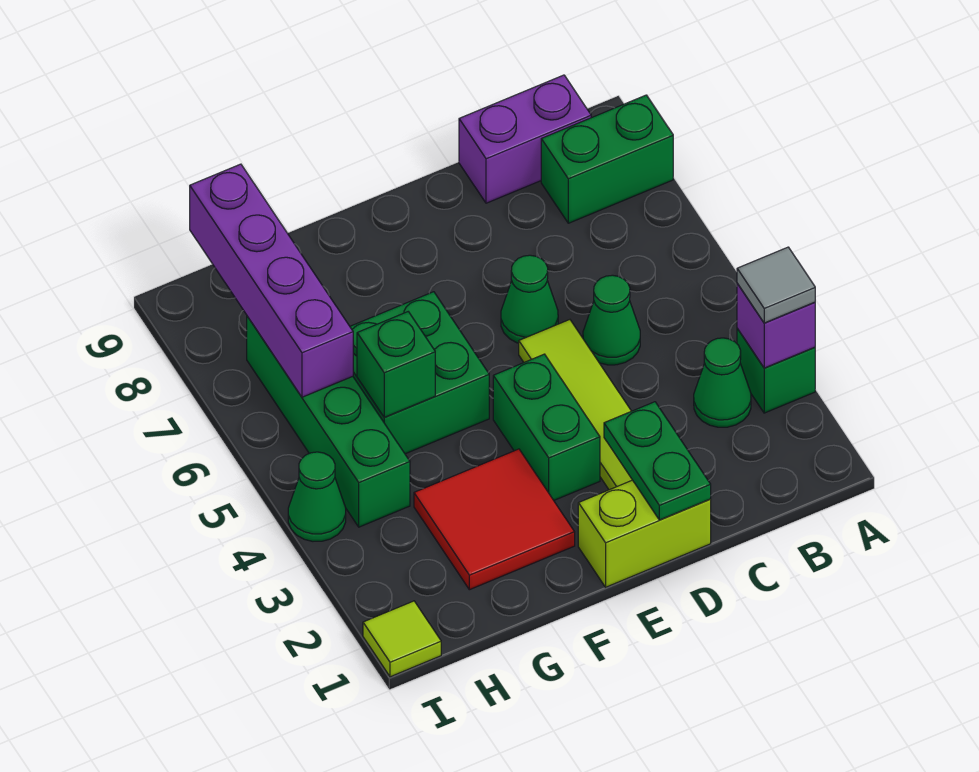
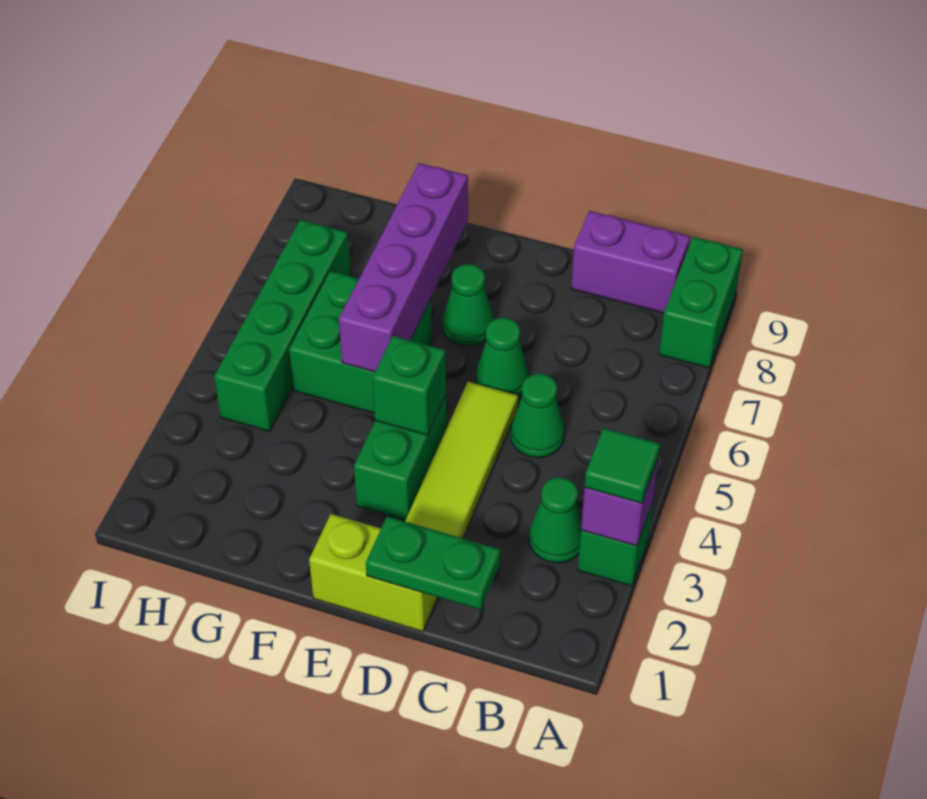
grey 1x1 tile [737,247,815,323] -> green 1x1 tile [585,428,660,503]
green 1x2 brick [541,95,673,223] -> green 1x2 brick turned to [659,237,743,368]
green 1x2 plate [604,402,711,520] -> green 1x2 plate turned to [366,517,500,610]
red 2x2 tile [414,449,575,590] -> none
green 1x1 brick [357,312,435,417] -> green 1x1 brick moved to [373,336,446,435]
purple 1x4 brick [190,164,353,397] -> purple 1x4 brick moved to [339,163,468,372]
lime 1x1 tile [363,601,441,677] -> none
green 1x1 cone [288,452,346,541] -> green 1x1 cone moved to [442,264,494,346]

